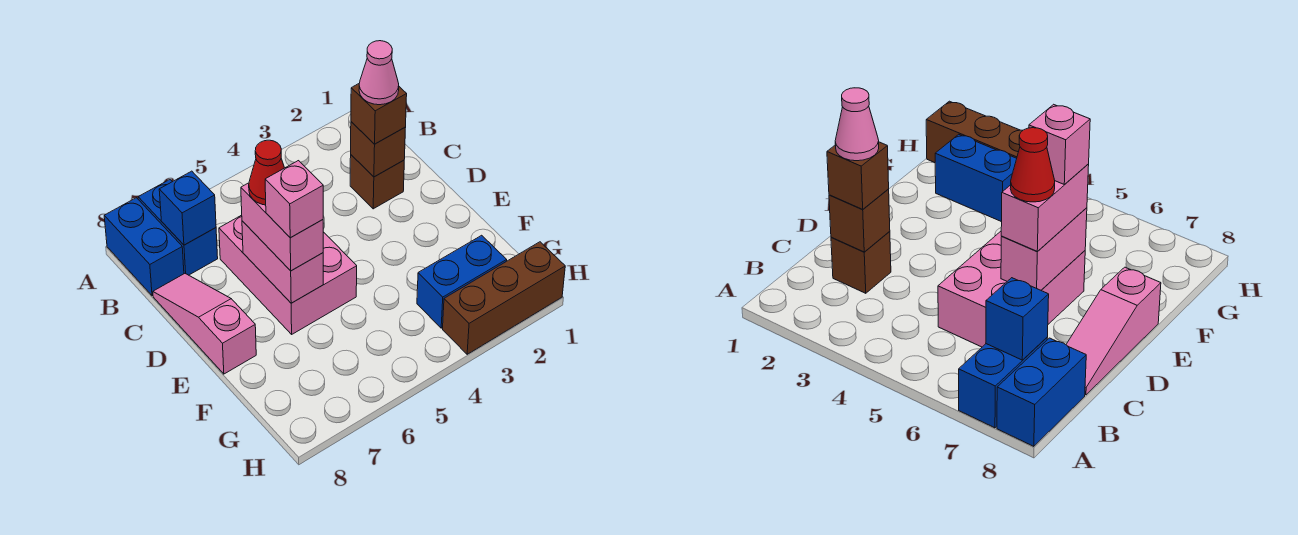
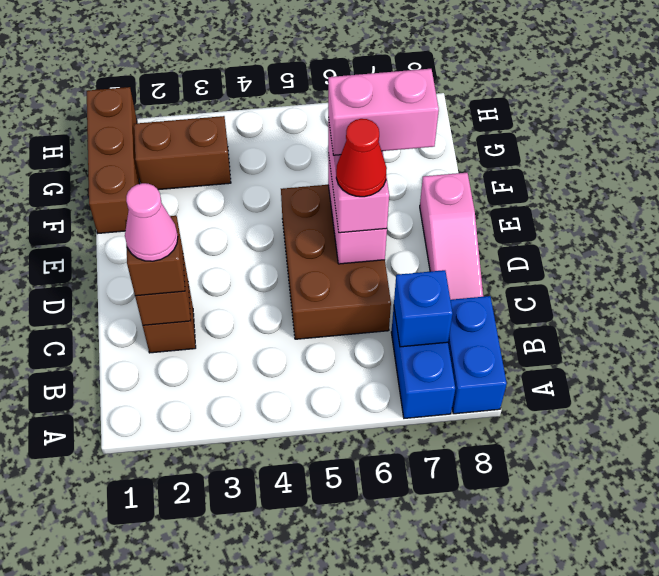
pink 2x3 brick [219,215,357,334] -> brown 2x3 brick [281,185,391,339]
pink 1x1 brick [265,161,323,238] -> pink 1x2 brick [328,69,439,155]
blue 1x2 brick [417,235,507,328] -> brown 1x2 brick [134,116,231,190]
brown 1x3 brick [443,242,565,354] -> brown 1x3 brick turned to [87,87,140,233]

